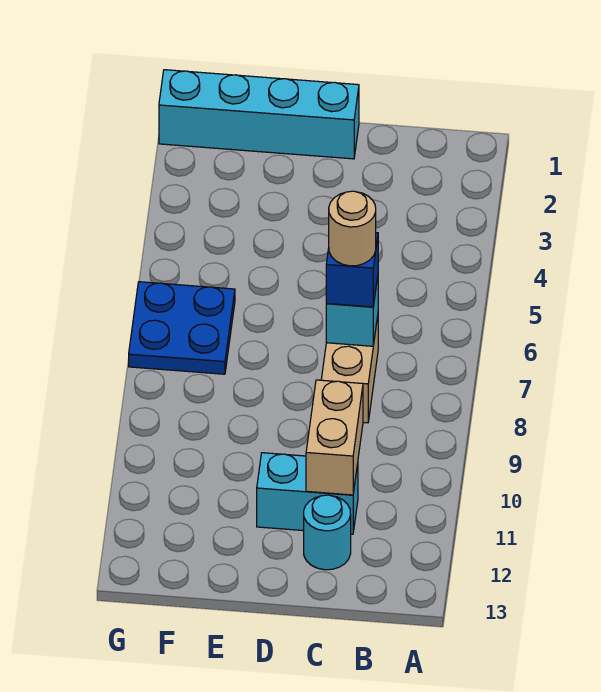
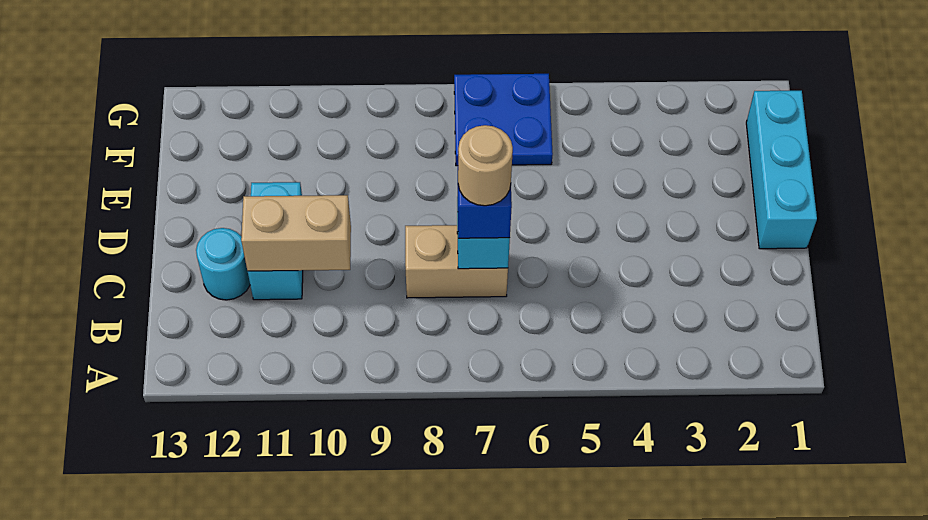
cyan 1x4 brick [159,70,359,159] -> cyan 1x3 brick [746,91,817,249]

